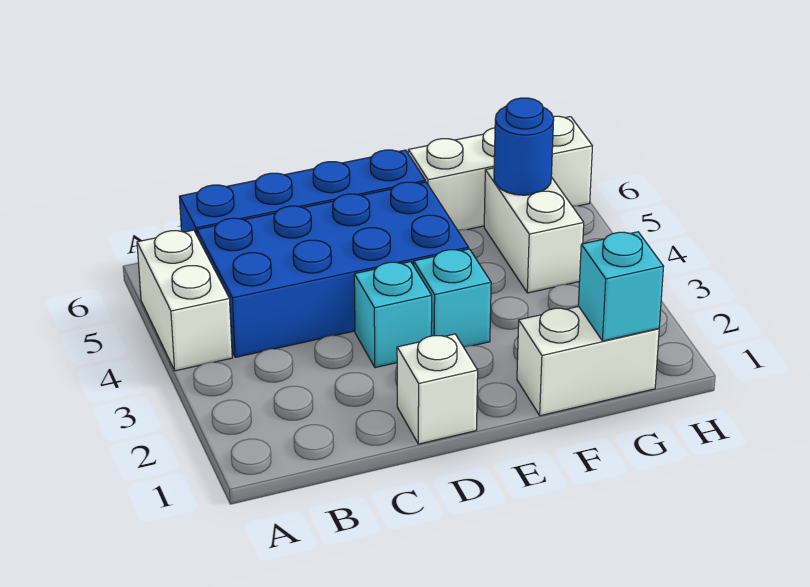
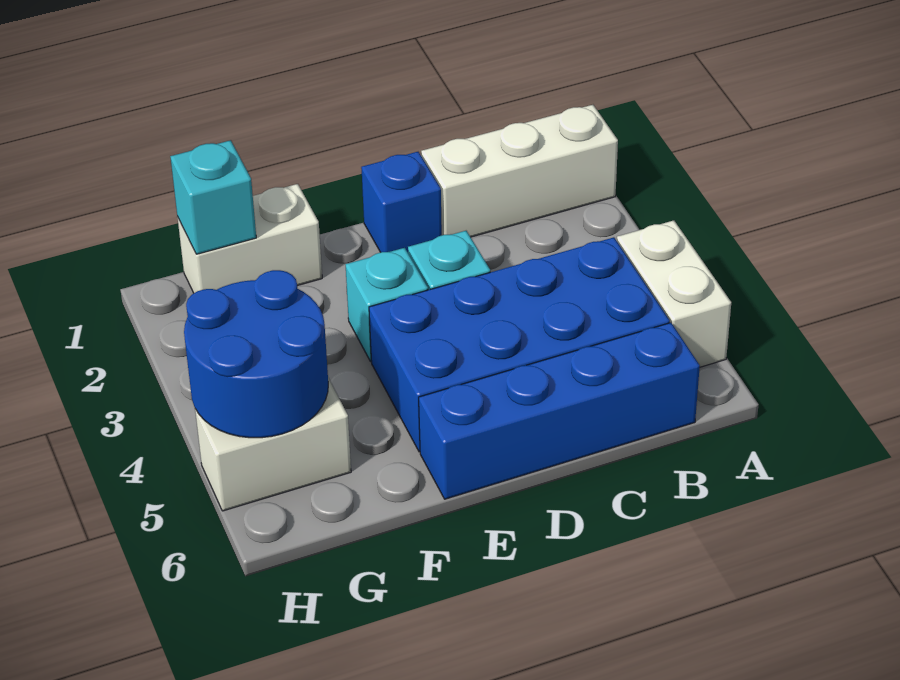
white 1x1 brick [397,334,478,444] -> blue 1x1 brick [361,152,442,252]
white 1x3 brick [408,116,592,230] -> white 1x3 brick moved to [421,105,618,237]
white 1x2 brick [484,168,584,293] -> white 1x2 brick turned to [195,378,351,511]
blue 1x1 round brick [494,98,554,195] -> blue 2x2 round brick [184,270,328,438]

